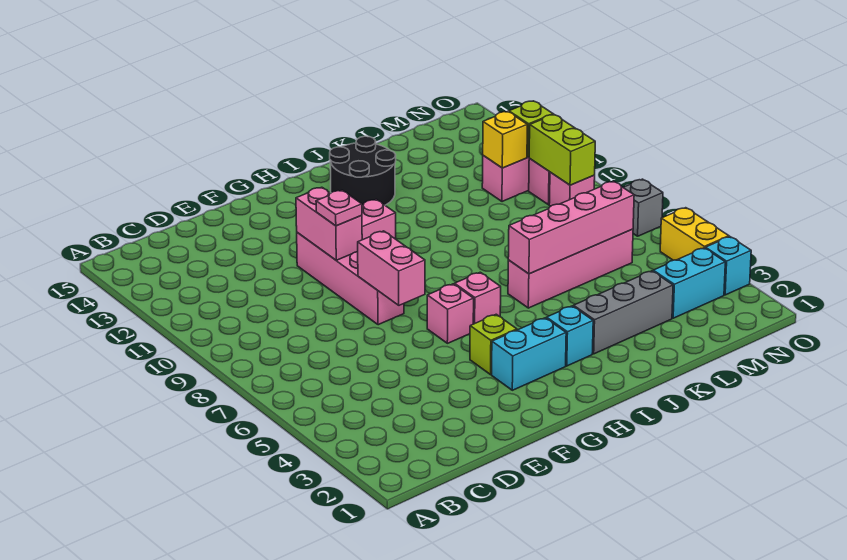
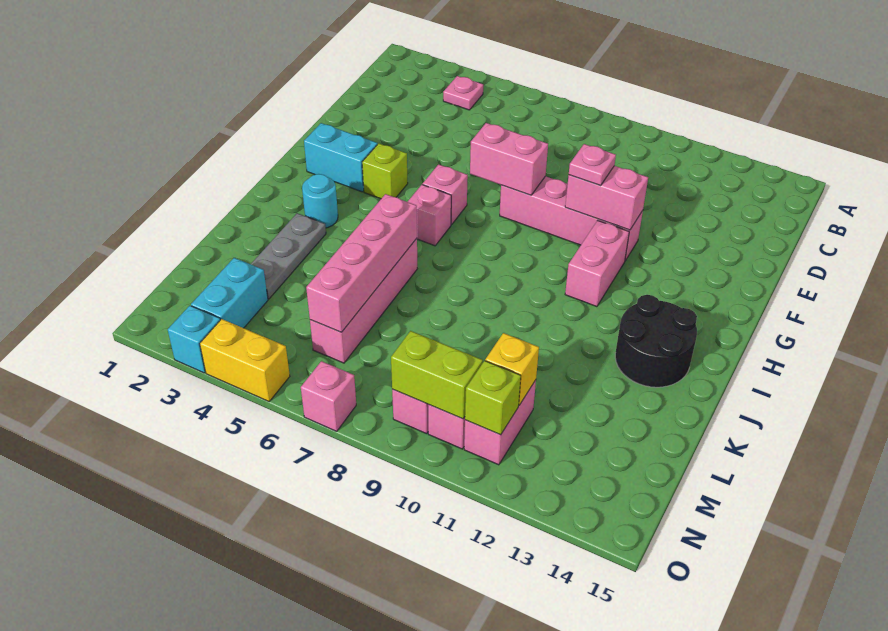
none -> pink 1x1 plate [443,76,483,110]
cyan 1x2 brick [492,318,566,390] -> cyan 1x2 brick turned to [304,123,377,192]
cyan 1x1 brick [547,306,593,366] -> cyan 1x1 round brick [302,174,338,228]
grey 1x3 brick [574,271,673,354] -> grey 1x3 plate [251,213,326,299]
grey 1x1 brick [623,179,663,236] -> pink 1x1 brick [301,361,356,431]

